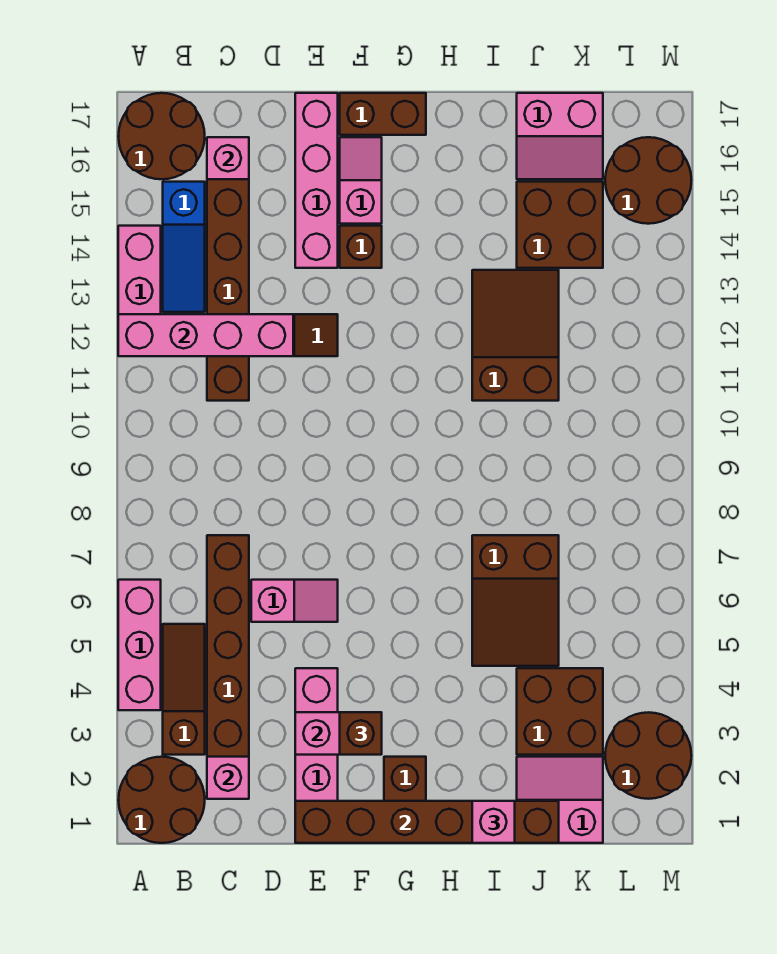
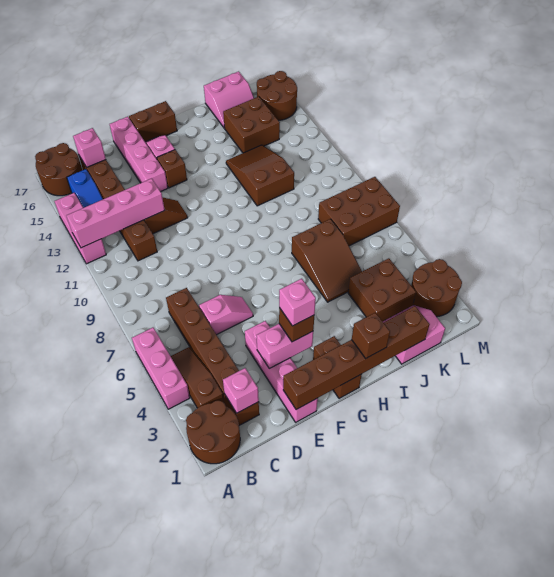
none -> brown 1x1 brick [352,313,390,359]
pink 1x1 brick [472,801,515,843] -> pink 1x1 brick moved to [279,279,316,326]
none -> brown 2x3 brick [318,177,400,246]

